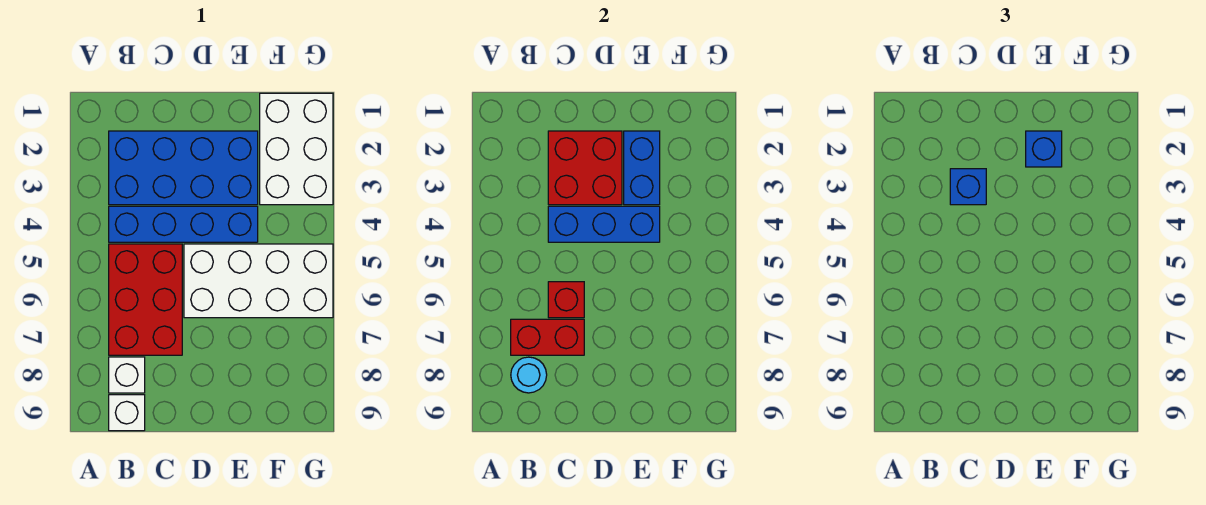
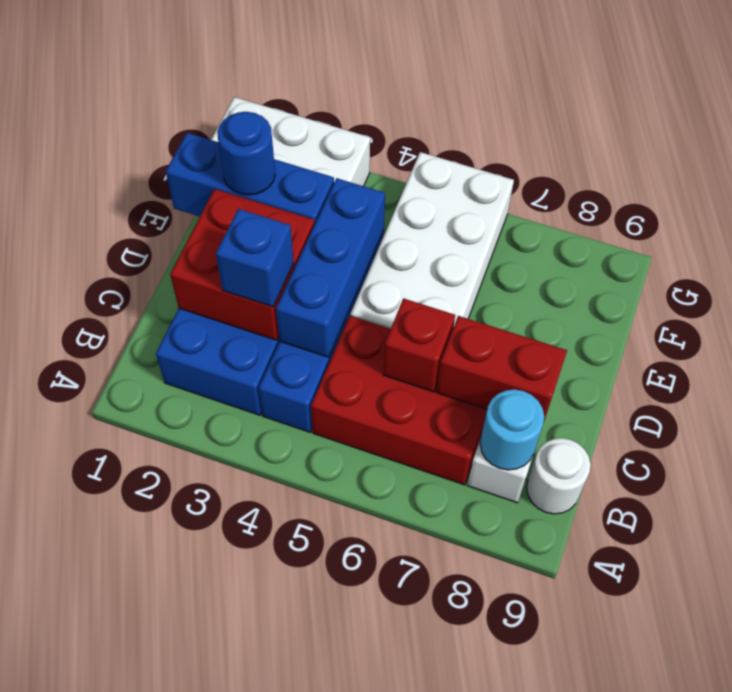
red 1x2 brick [511,319,584,355] -> red 1x2 brick turned to [437,316,567,423]
white 1x1 brick [109,395,145,431] -> white 1x1 round brick [527,438,591,514]
blue 1x2 brick [624,131,660,205] -> blue 1x3 brick [166,133,334,225]
blue 1x1 brick [1026,131,1062,167] -> blue 1x1 round brick [217,112,275,195]

